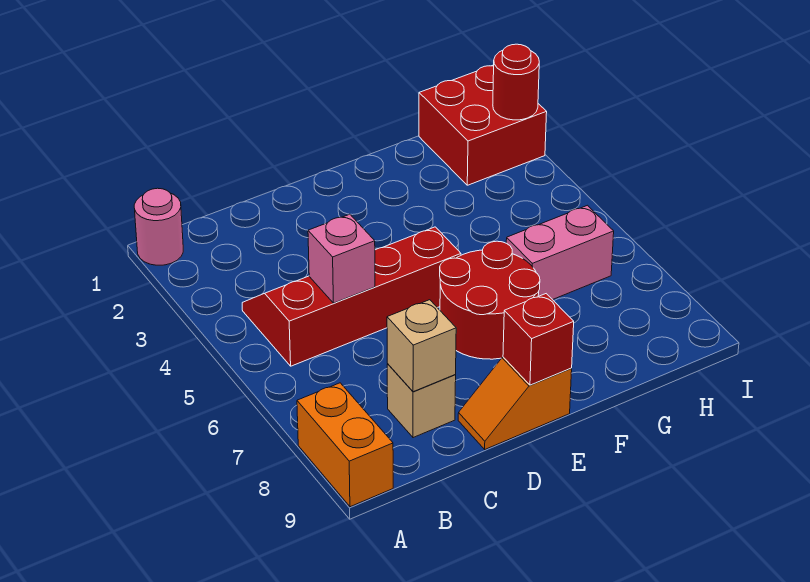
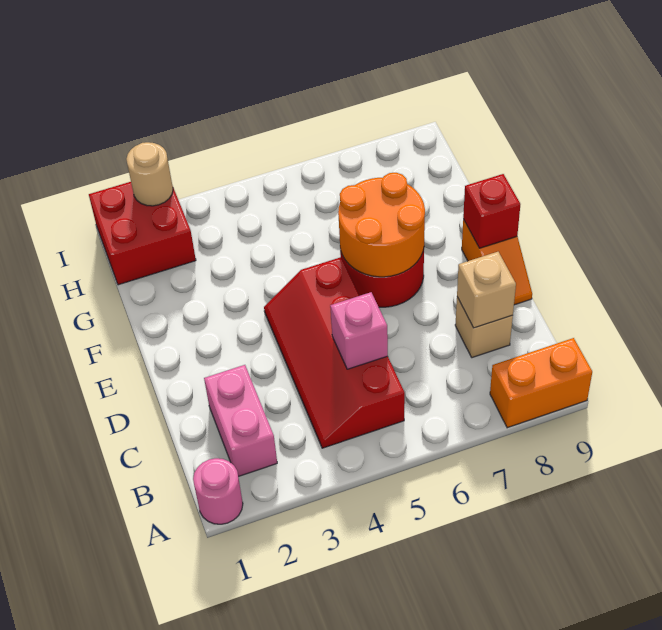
none -> orange 2x2 round brick [338,173,425,277]
pink 1x2 brick [506,205,614,300] -> pink 1x2 brick moved to [204,365,277,477]
red 1x1 round brick [493,44,539,120] -> tan 1x1 round brick [126,142,173,206]

